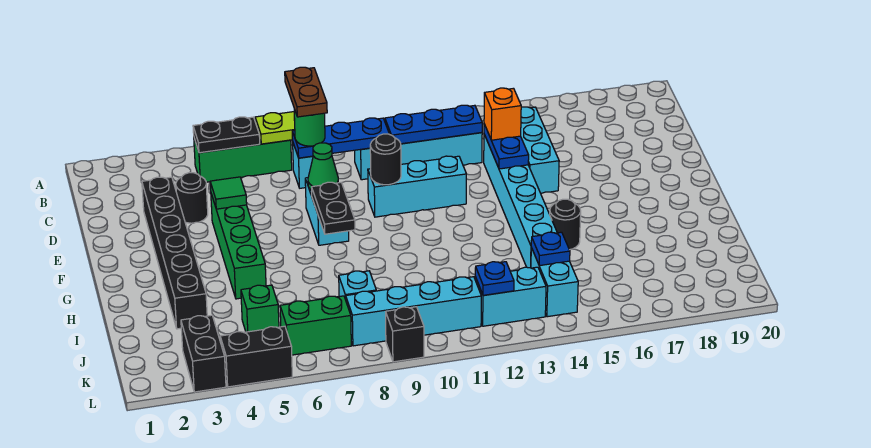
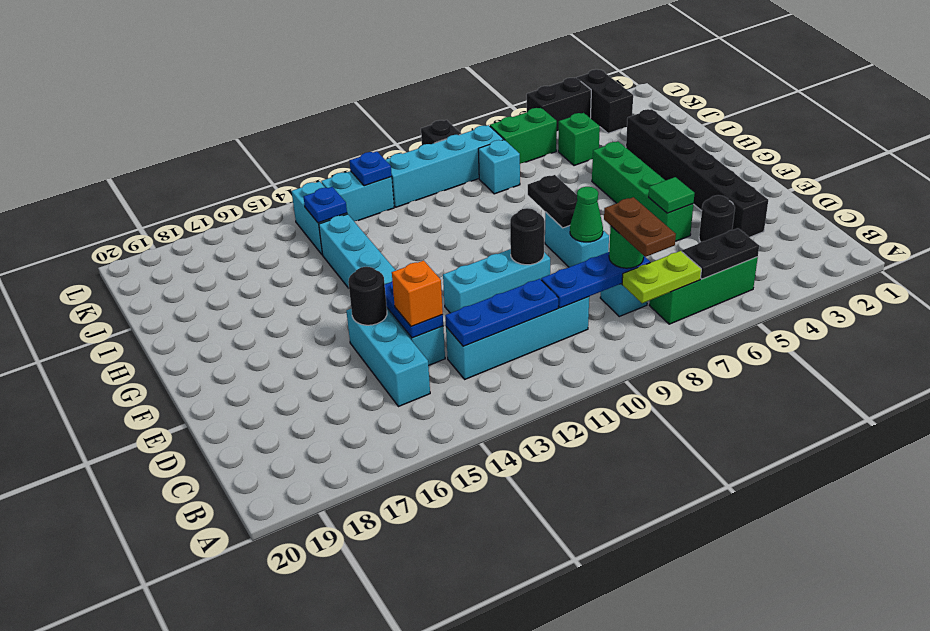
black 1x1 round brick [550,199,581,250] -> black 1x1 round brick moved to [348,267,387,325]

